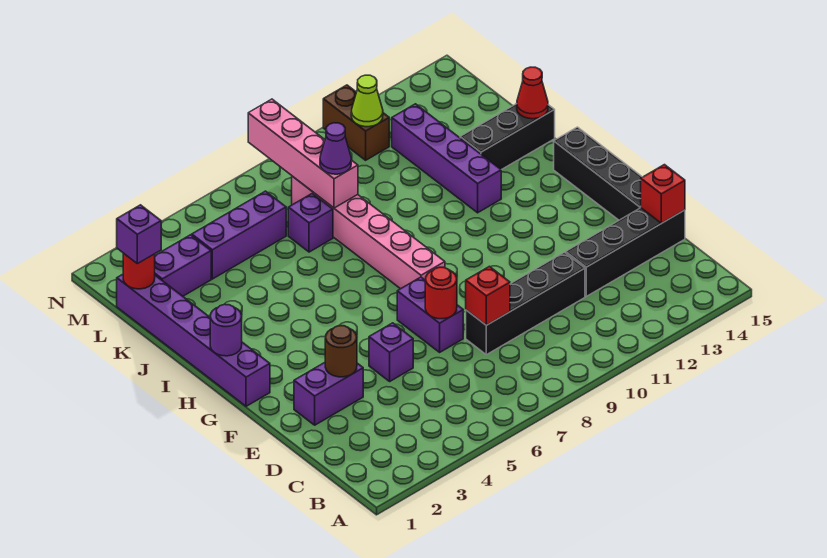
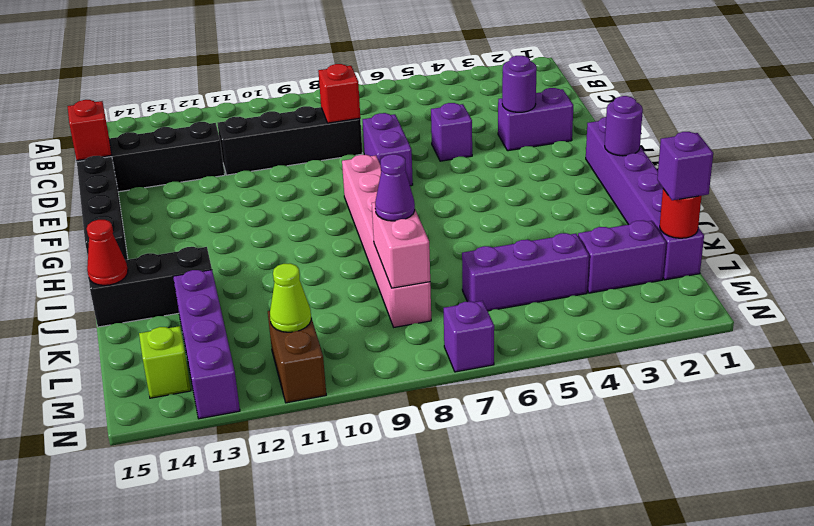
brown 1x1 round brick [325,326,357,377] -> purple 1x1 round brick [502,56,537,112]
red 1x1 round brick [425,267,457,319] -> none
purple 1x4 brick [392,104,501,213] -> purple 1x4 brick moved to [173,270,240,419]
purple 1x1 brick [288,193,333,252] -> purple 1x1 brick moved to [444,301,494,372]
pink 1x4 brick [248,99,358,208] -> pink 1x2 brick [372,202,430,288]
none -> lime 1x1 brick [139,326,191,398]

